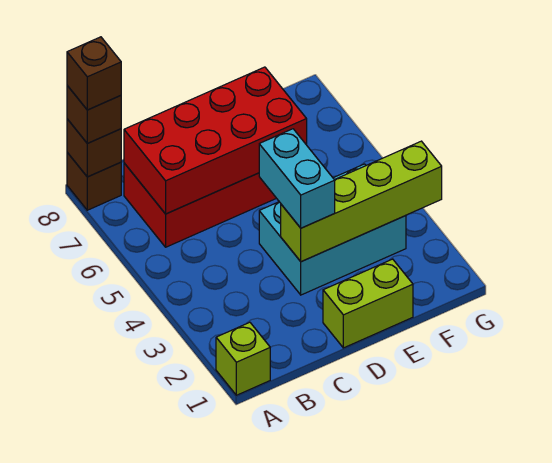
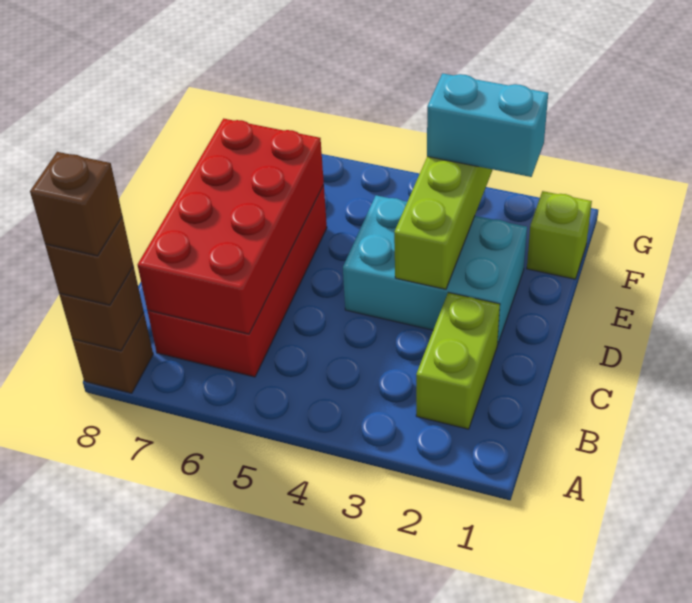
lime 1x1 brick [216,322,270,395] -> lime 1x1 brick moved to [527,191,592,279]
lime 1x2 brick [323,259,413,348] -> lime 1x2 brick moved to [416,293,500,429]
cyan 2x3 brick [259,164,406,295] -> cyan 2x3 brick turned to [343,195,527,345]
cyan 1x2 brick [259,129,335,228] -> cyan 1x2 brick moved to [427,73,548,177]

